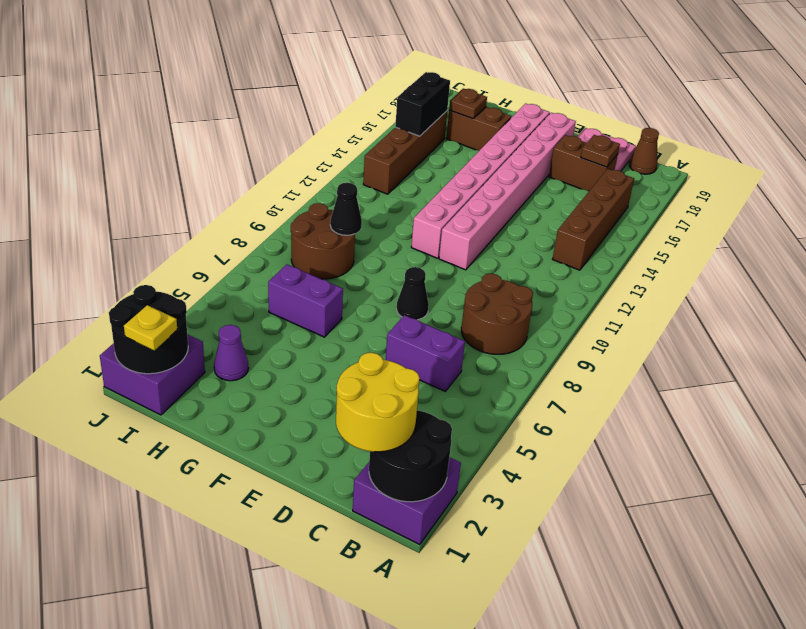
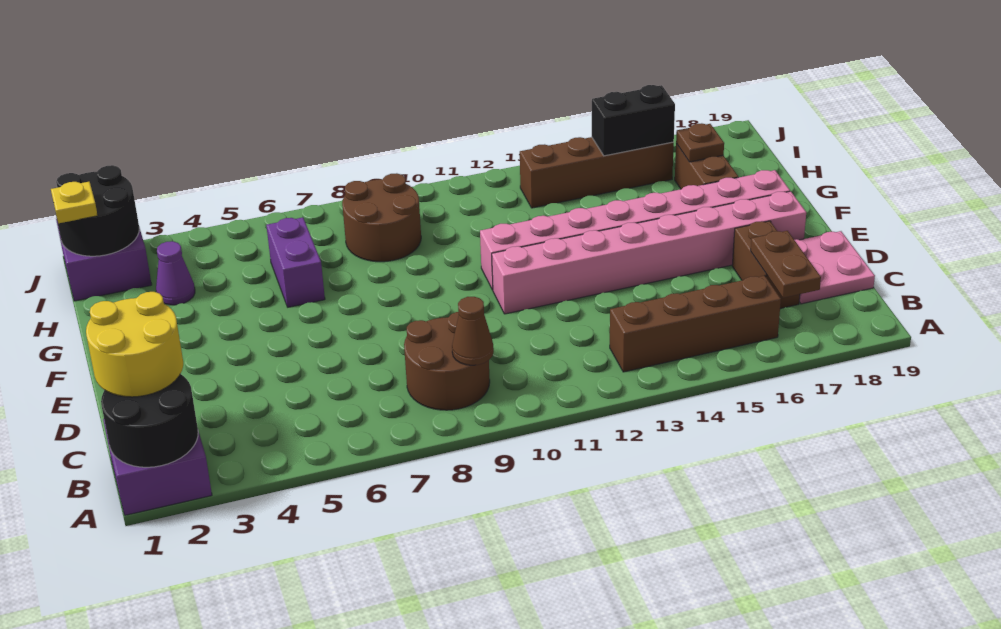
brown 1x1 cone [629,128,659,174] -> brown 1x1 cone moved to [452,297,494,365]
purple 1x2 brick [386,315,465,391] -> none
brown 1x1 plate [581,135,620,167] -> brown 1x2 plate [751,231,821,298]
black 1x1 cone [397,267,429,320] -> none
black 1x1 cone [330,183,362,235] -> none

